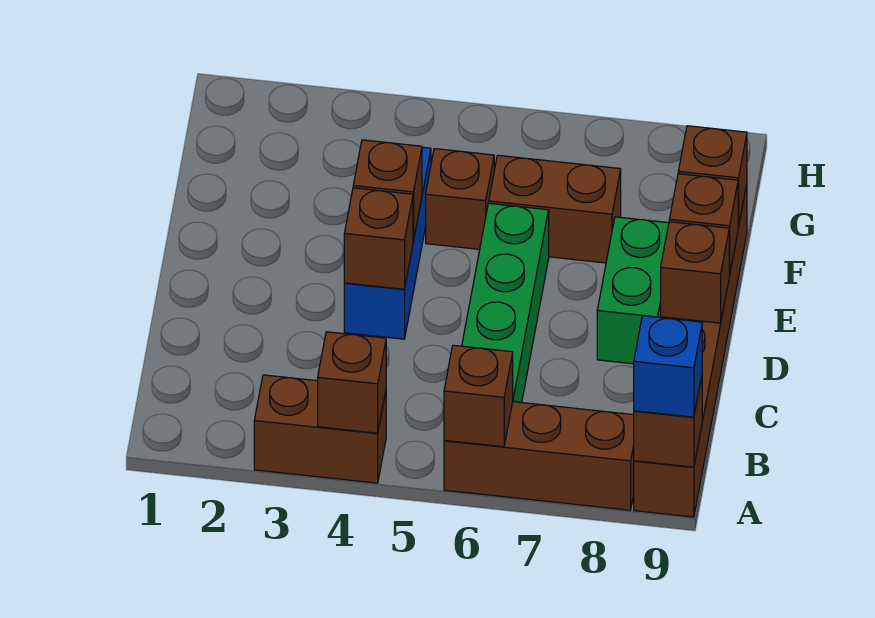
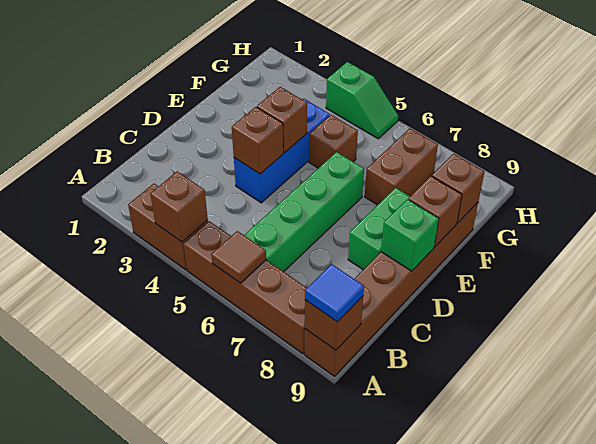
brown 1x3 brick [444,402,634,510] -> brown 1x4 brick [184,221,307,354]
brown 1x1 brick [444,345,513,447] -> brown 1x1 tile [211,231,266,283]
blue 1x1 brick [634,316,702,417] -> blue 1x1 tile [305,264,364,322]
brown 1x1 brick [661,222,729,323] -> green 1x1 brick [381,199,439,271]
brown 1x2 brick [489,155,621,263] -> brown 1x2 brick turned to [365,128,438,205]
none -> green 1x2 slope [326,62,398,139]

